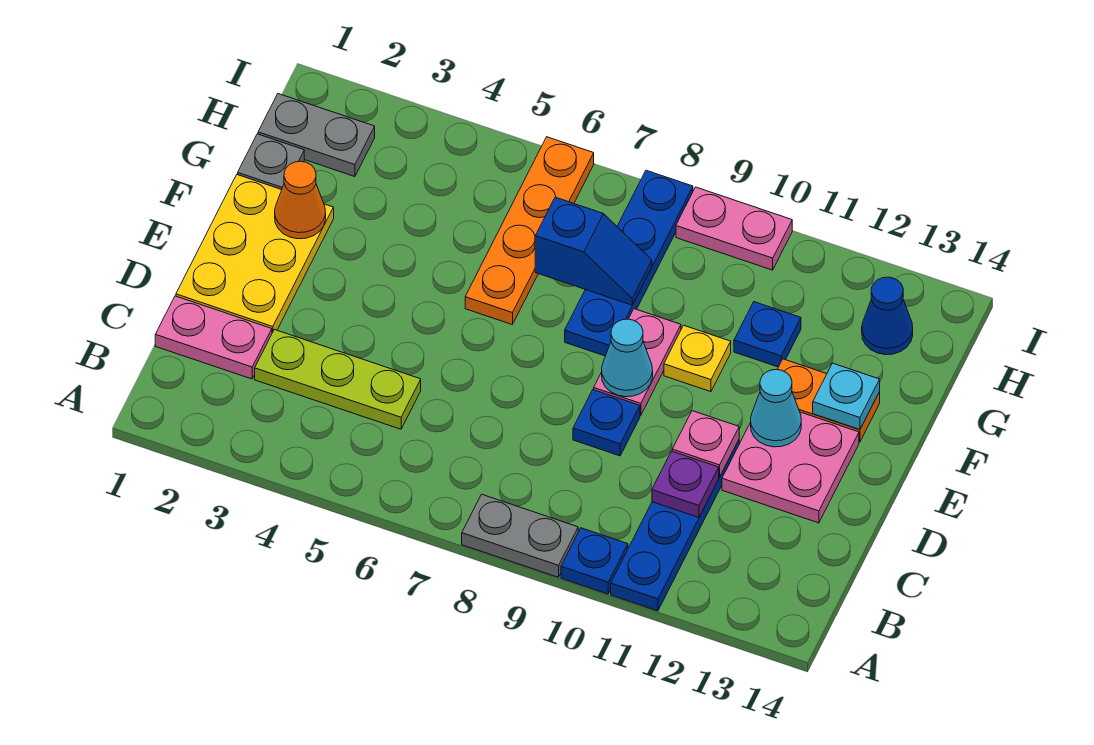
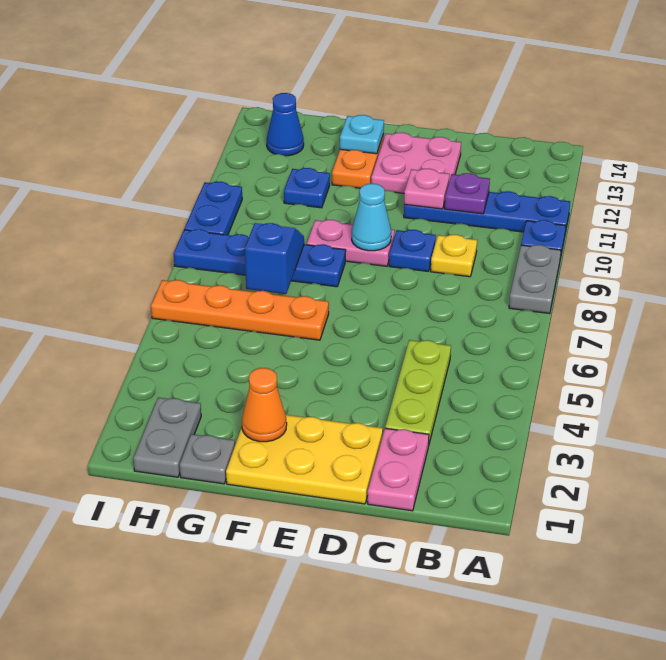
cyan 1x1 cone [751,370,801,447] -> none
yellow 1x1 plate [664,325,731,392] -> yellow 1x1 plate moved to [431,235,477,277]
pink 1x2 plate [676,187,792,270] -> blue 1x2 plate [184,182,242,235]

